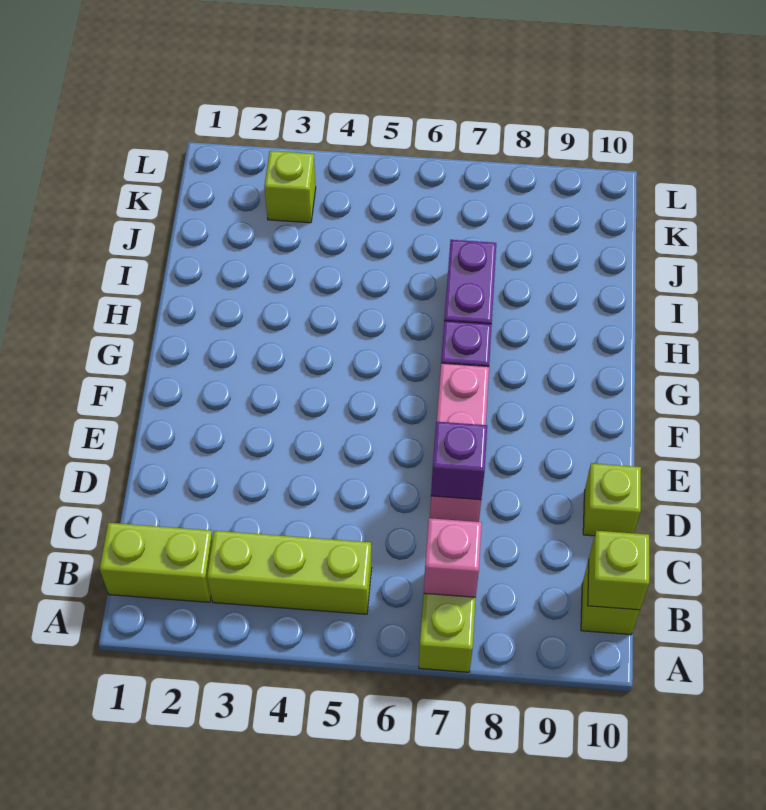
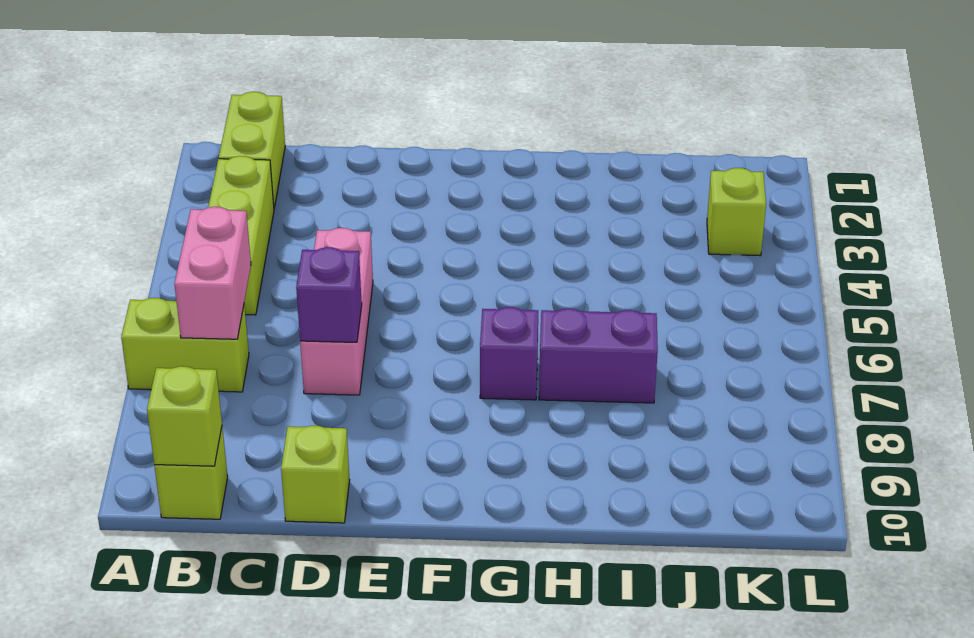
pink 1x1 brick [424,518,482,597] -> pink 1x2 brick [174,207,251,339]
pink 1x3 brick [430,363,489,522] -> pink 1x3 brick turned to [300,228,373,395]

